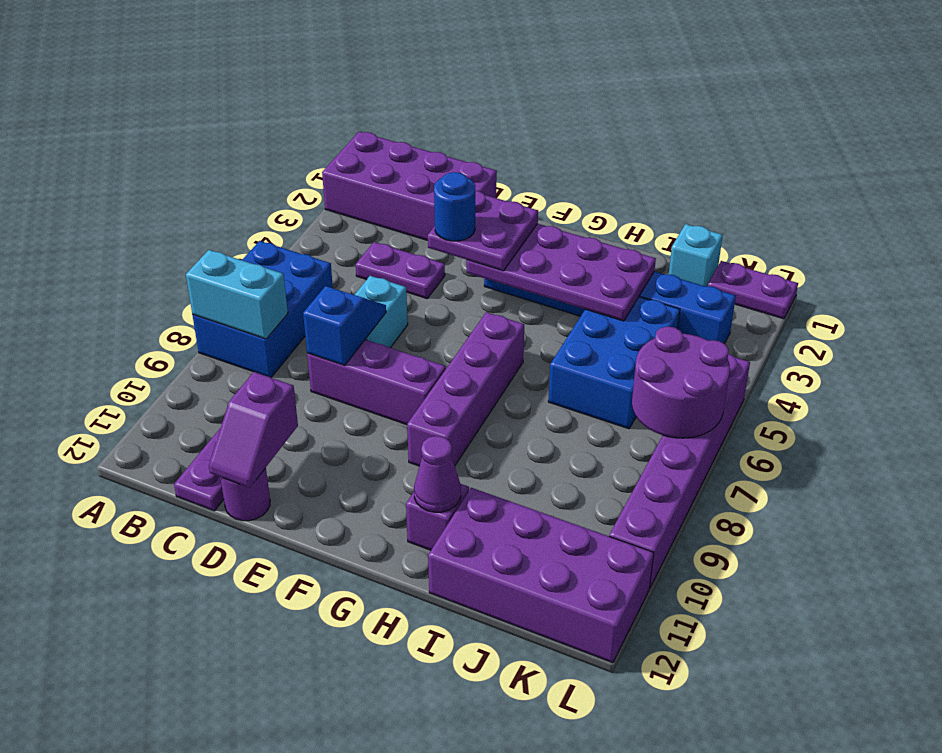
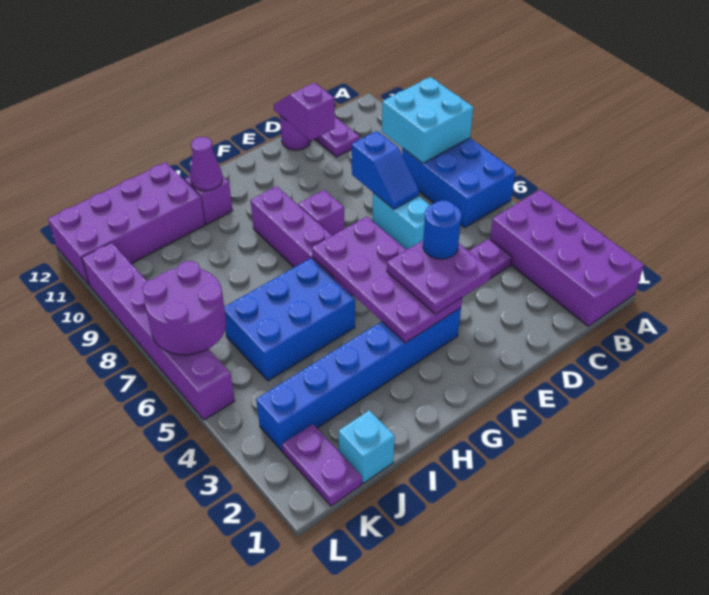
purple 2x4 brick [322,132,497,240] -> purple 2x4 brick turned to [490,190,644,326]
cyan 1x2 brick [186,250,288,339] -> cyan 2x2 brick [382,77,473,163]
purple 1x3 brick [307,340,446,425] -> purple 1x1 brick [298,190,344,236]
purple 2x4 plate [466,224,656,321] -> purple 2x4 plate turned to [312,217,462,343]
blue 2x3 brick [548,297,680,429] -> blue 2x3 brick turned to [224,258,355,381]
purple 1x2 plate [708,261,798,319] -> purple 1x2 plate turned to [282,424,362,506]

